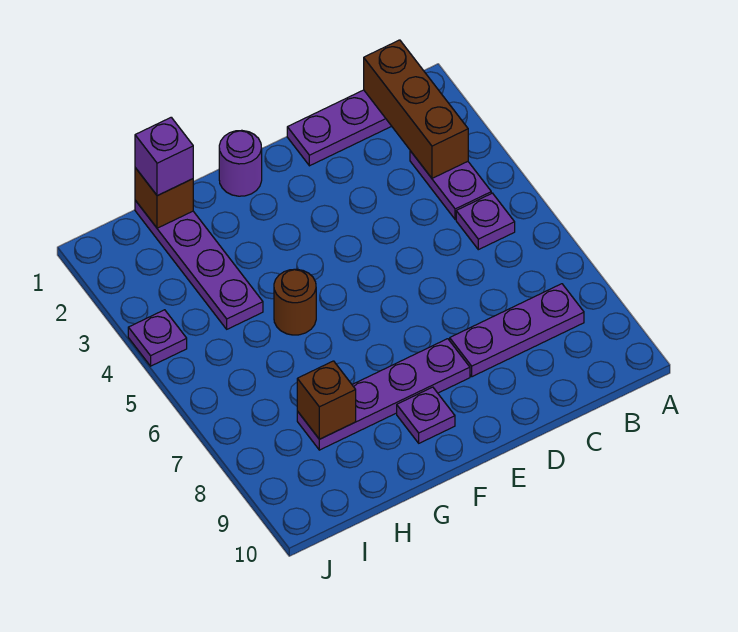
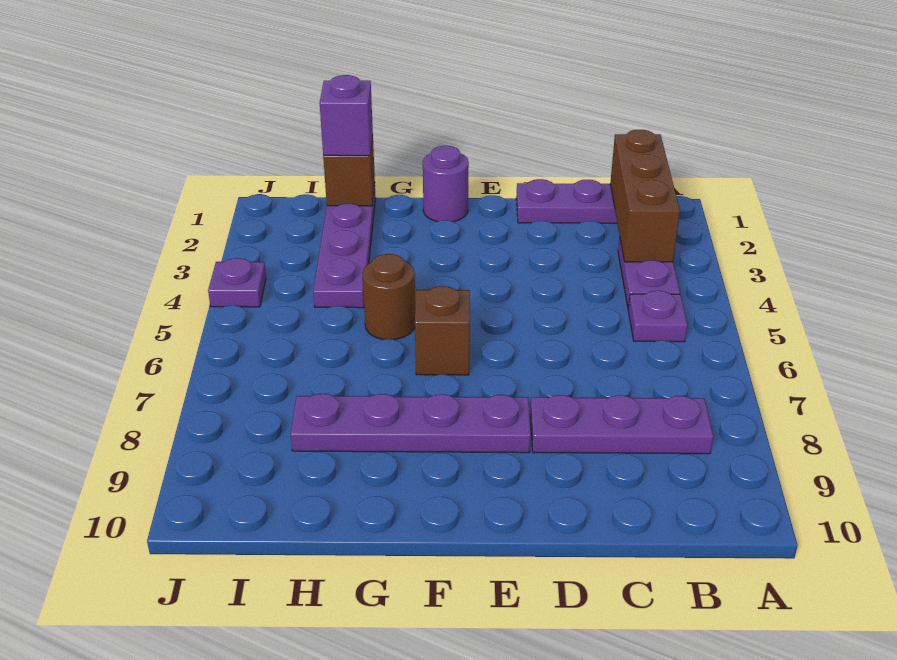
purple 1x1 plate [397,387,455,443] -> none
brown 1x1 brick [297,361,356,439] -> brown 1x1 brick moved to [415,286,470,375]

